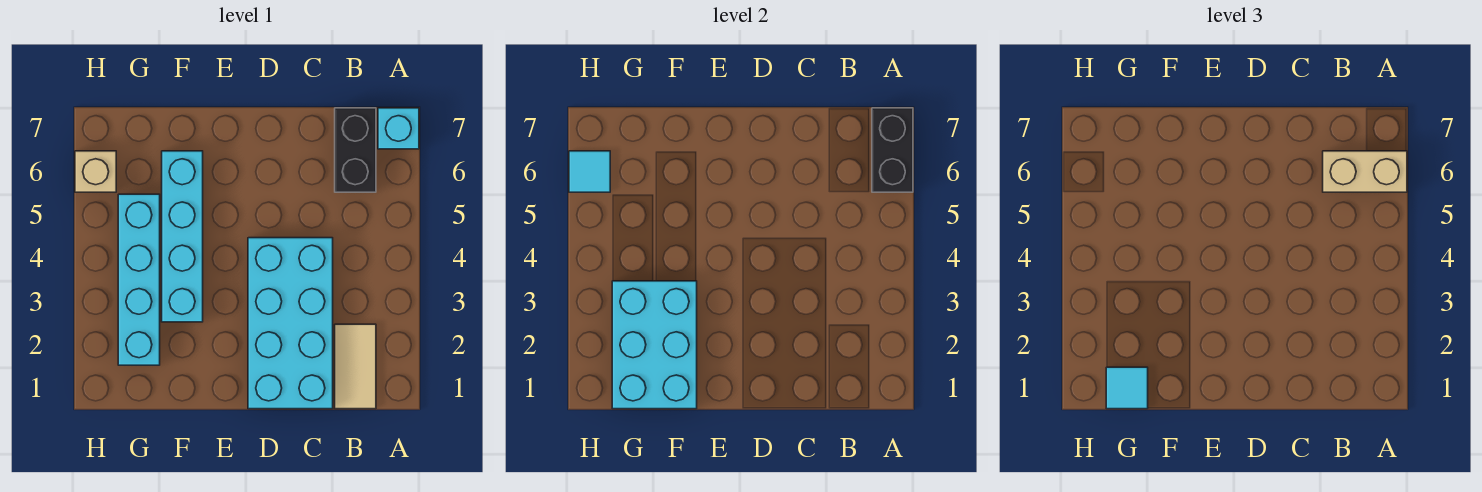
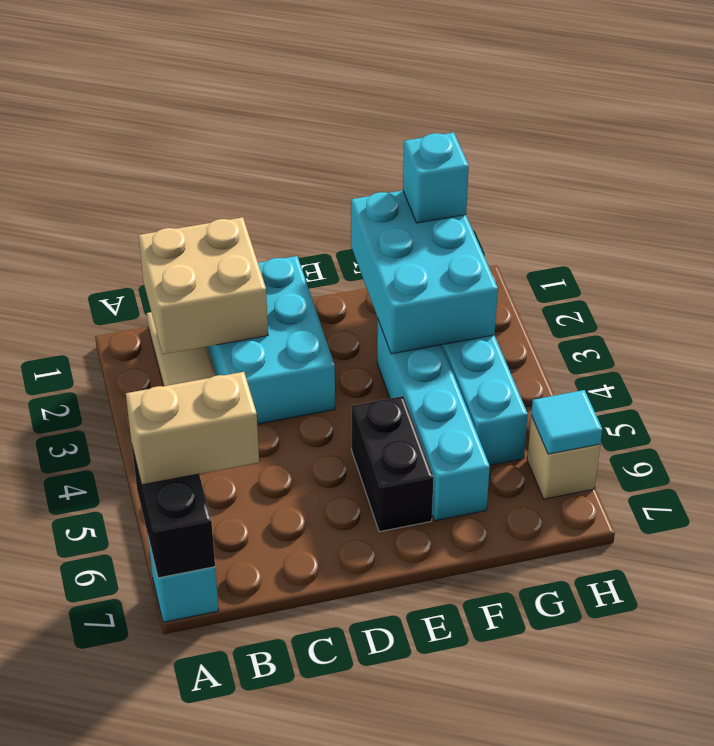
none -> tan 2x2 brick [139,217,268,354]
black 1x2 brick [335,108,376,192] -> black 1x2 brick moved to [352,396,434,532]
cyan 2x4 brick [248,238,333,409] -> cyan 2x3 brick [208,256,335,424]
cyan 1x1 tile [1106,367,1148,409] -> cyan 1x1 brick [403,133,469,223]

